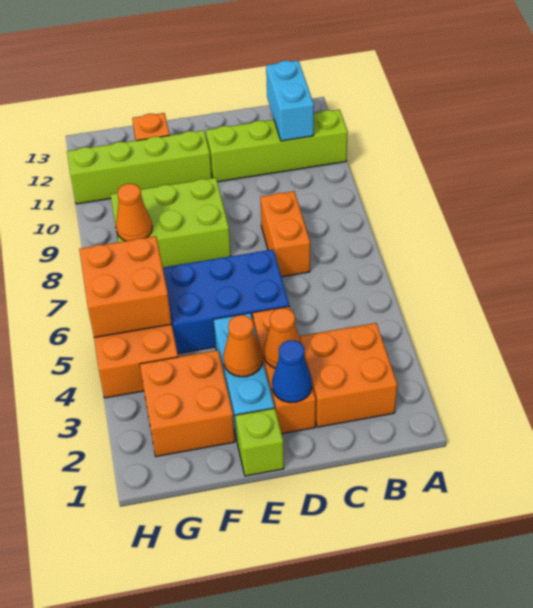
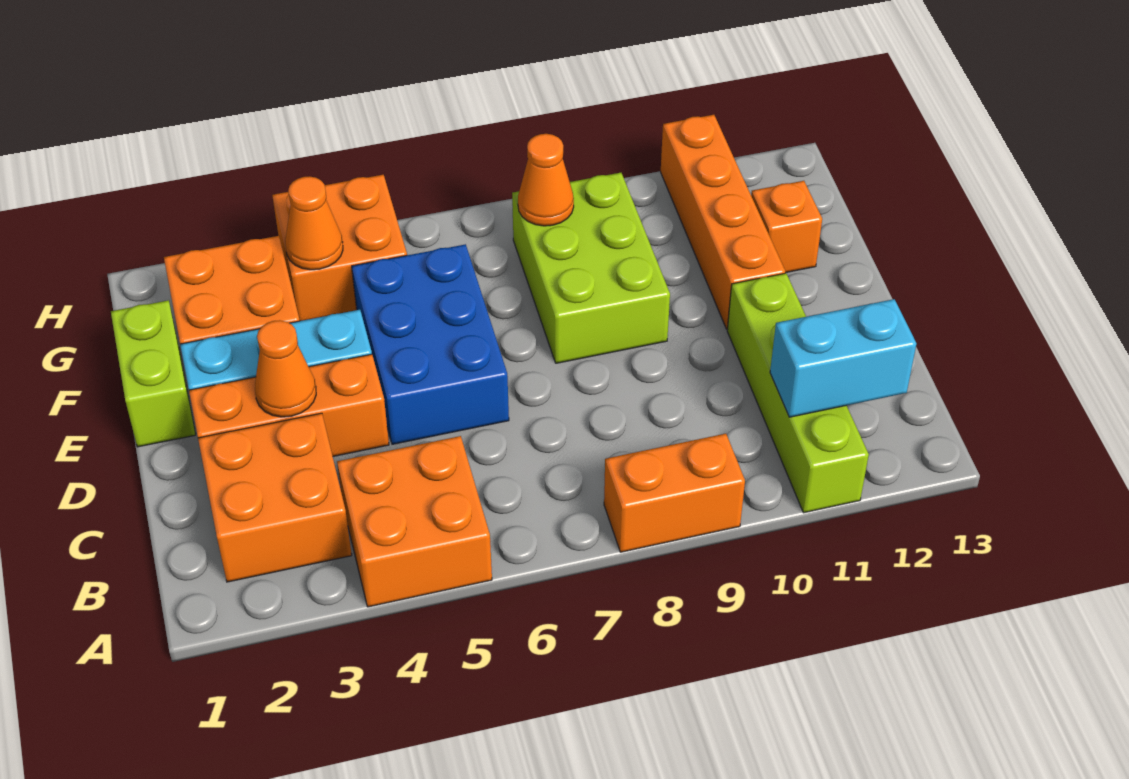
orange 1x2 brick [260,191,310,277] -> orange 1x2 brick moved to [604,434,745,552]
blue 1x1 cone [272,340,312,403] -> none
lime 1x1 brick [235,408,284,476] -> lime 1x2 brick [111,300,196,447]
orange 1x1 cone [223,315,263,377] -> orange 1x1 cone moved to [285,176,343,270]
lime 1x4 brick [67,130,212,204] -> orange 1x4 brick [661,115,785,329]
orange 2x2 brick [79,236,172,337] -> orange 2x2 brick moved to [337,436,492,607]

